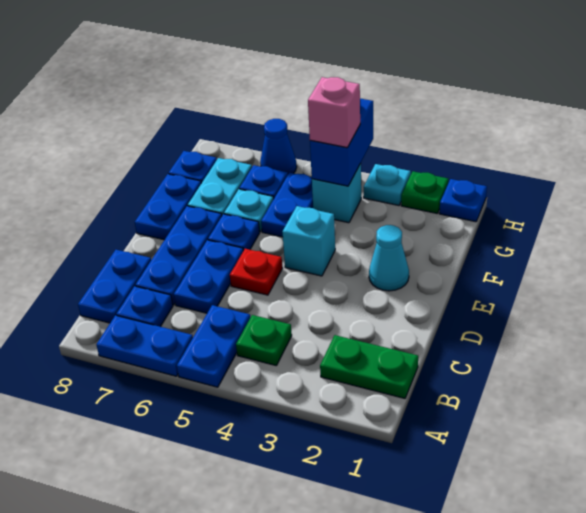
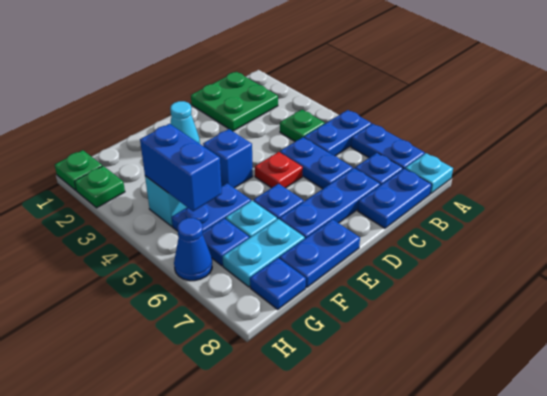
green 1x2 plate [320,335,418,398] -> green 2x2 plate [191,72,278,131]
blue 1x2 plate [174,240,243,313] -> blue 1x2 plate turned to [280,137,353,189]
cyan 1x1 brick [282,206,335,276] -> blue 1x1 brick [203,129,253,188]
blue 1x2 brick [310,98,373,186] -> blue 1x2 brick turned to [140,124,222,211]
pink 1x1 brick [308,77,360,148] -> none
blue 1x1 plate [439,179,487,222] -> green 1x1 plate [55,150,102,190]
cyan 1x1 plate [364,164,411,205] -> cyan 1x1 plate moved to [405,153,453,194]

